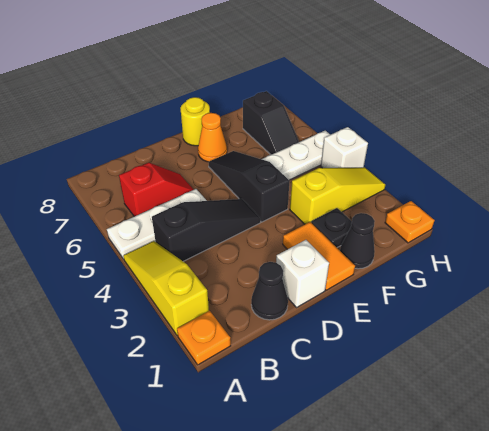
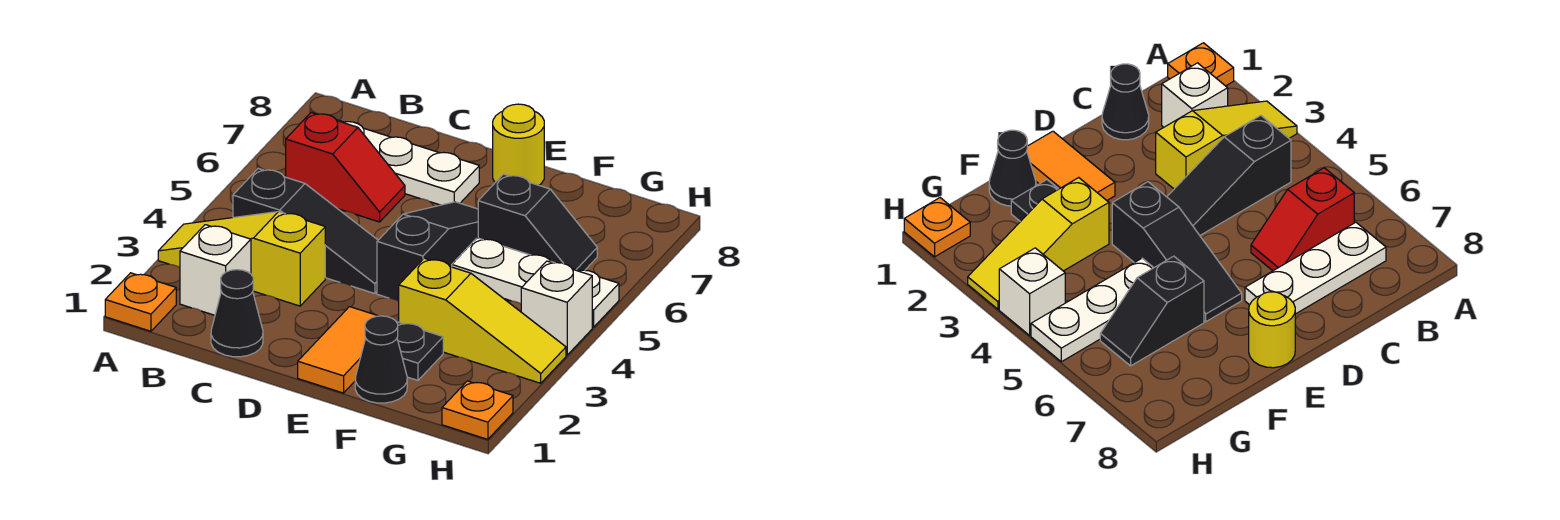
yellow 1x3 slope [123,241,209,336] -> yellow 1x3 slope turned to [158,212,325,306]
white 1x3 plate [107,189,207,259] -> white 1x3 plate moved to [337,120,479,205]
white 1x1 brick [276,240,329,307] -> white 1x1 brick moved to [180,225,251,315]
orange 1x1 cone [198,113,227,162] -> none
black 1x2 slope [243,91,299,155] -> black 1x2 slope turned to [478,174,597,271]

